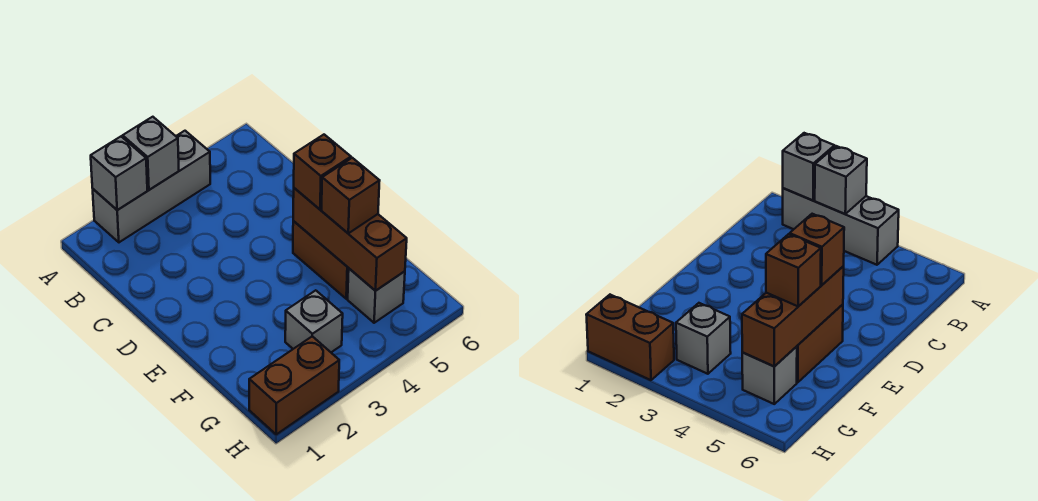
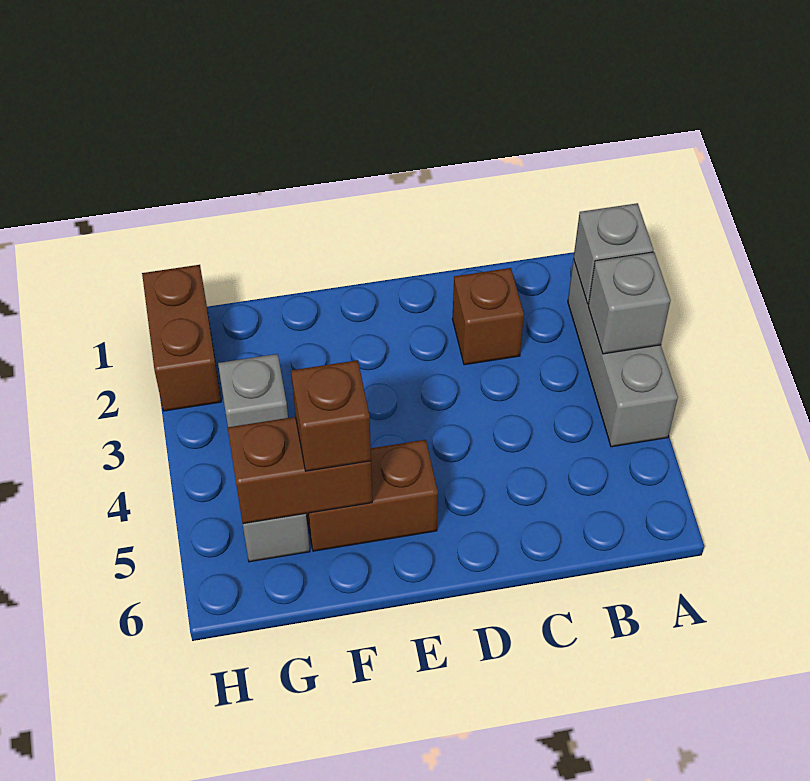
brown 1x3 brick [293,188,407,291] -> brown 1x2 brick [228,417,372,524]
brown 1x1 brick [294,135,351,209] -> brown 1x1 brick moved to [452,268,524,365]

